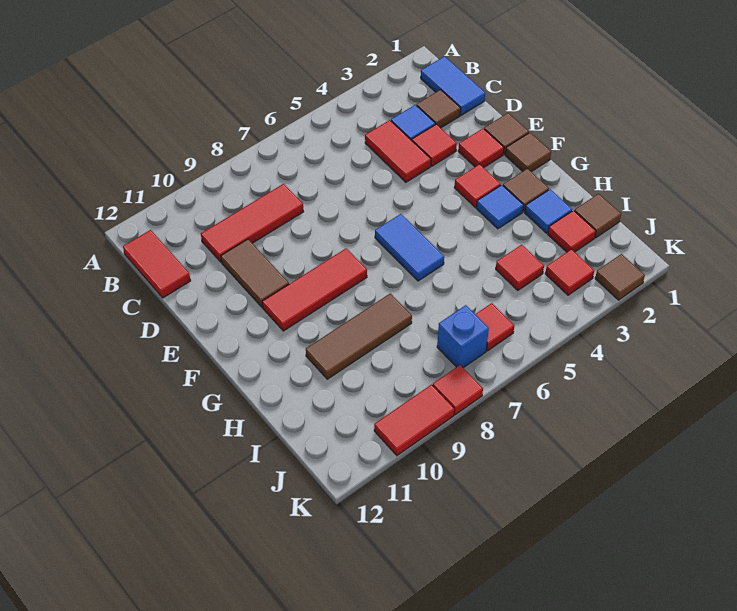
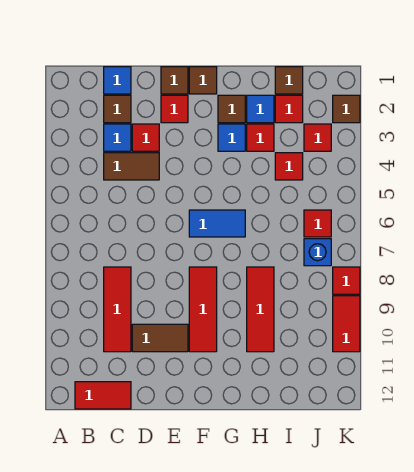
blue 1x2 tile [421,56,485,115] -> blue 1x1 tile [104,67,131,94]
red 1x2 tile [365,120,431,182] -> brown 1x2 tile [104,153,159,180]
red 1x1 tile [454,164,501,207] -> red 1x1 tile moved to [247,124,274,151]
brown 1x3 tile [306,293,412,379] -> red 1x3 tile [247,267,274,352]

